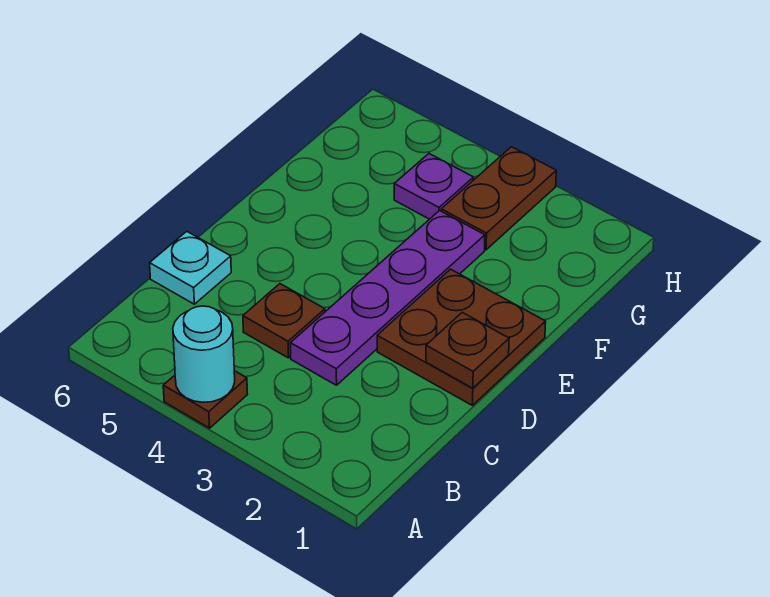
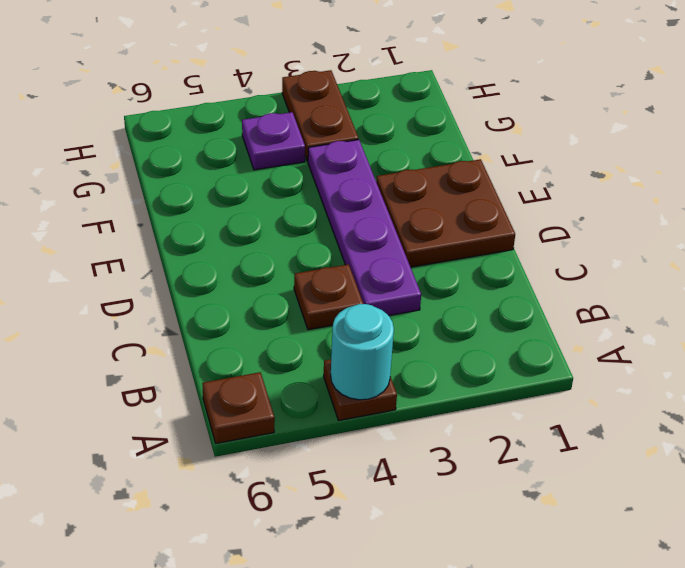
cyan 1x1 plate [150,231,231,304] -> none
brown 1x1 plate [426,312,509,388] -> brown 1x1 plate moved to [202,372,275,443]

